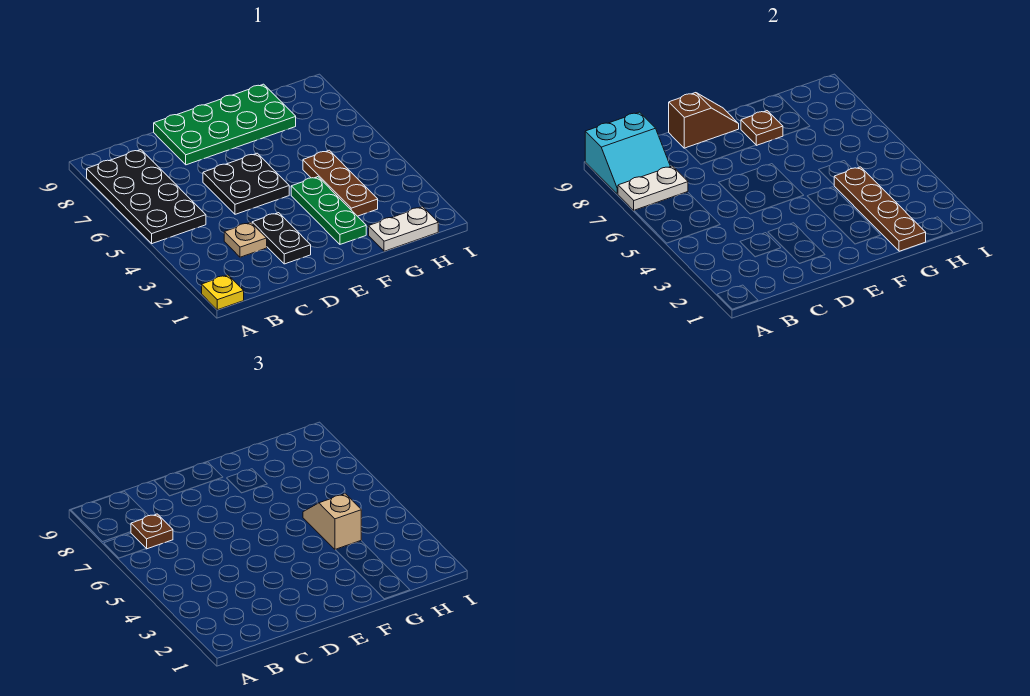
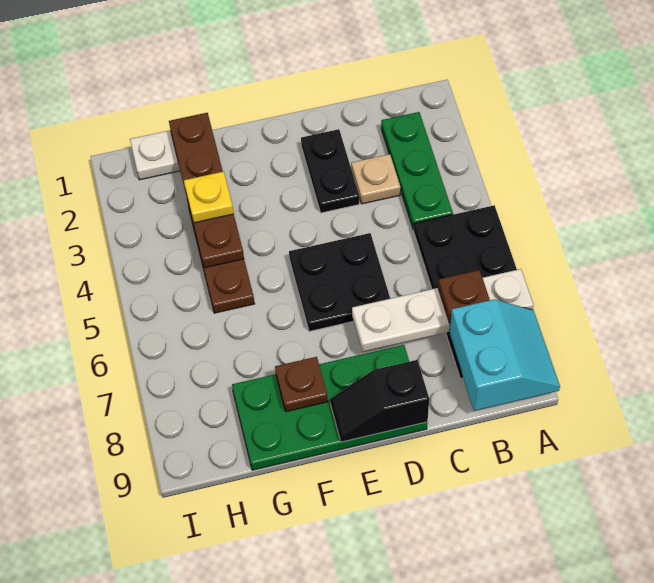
yellow 1x1 plate [202,275,244,310] -> yellow 1x1 plate moved to [184,172,234,223]
white 1x2 plate [618,166,688,210] -> white 1x4 plate [352,269,534,352]
cyan 2x2 slope [585,112,670,194] -> cyan 2x2 slope turned to [449,299,560,411]
brown 1x2 slope [669,93,739,148] -> black 1x2 slope [330,360,429,442]
green 1x3 plate [291,177,366,244] -> green 1x3 plate moved to [381,112,453,230]
tan 1x2 slope [303,494,361,550] -> none

